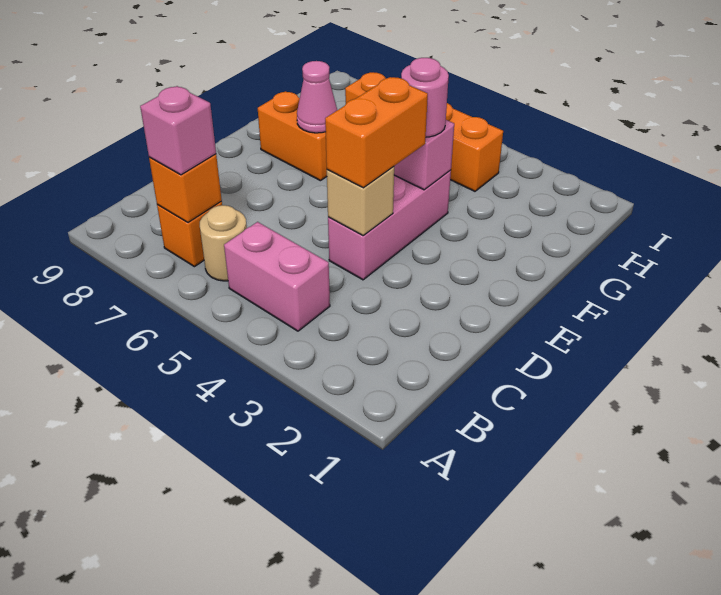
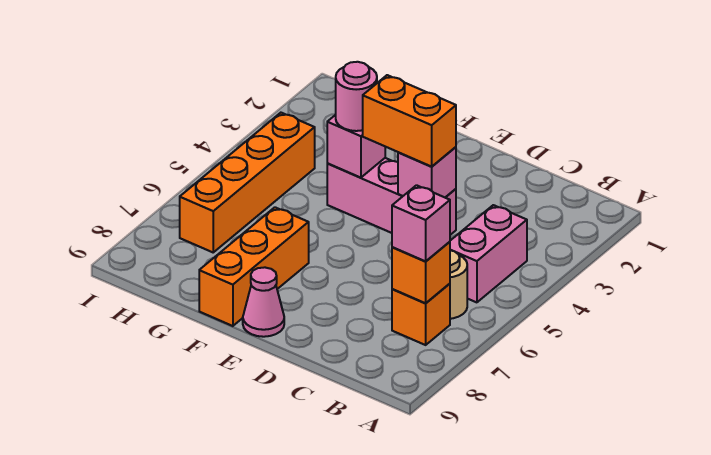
tan 1x1 brick [327,166,394,235] -> pink 1x1 brick [398,147,456,197]
orange 1x2 brick [258,91,327,181] -> orange 1x3 brick [199,207,309,326]
pink 1x1 cone [297,61,337,133] -> pink 1x1 cone moved to [243,267,284,337]

